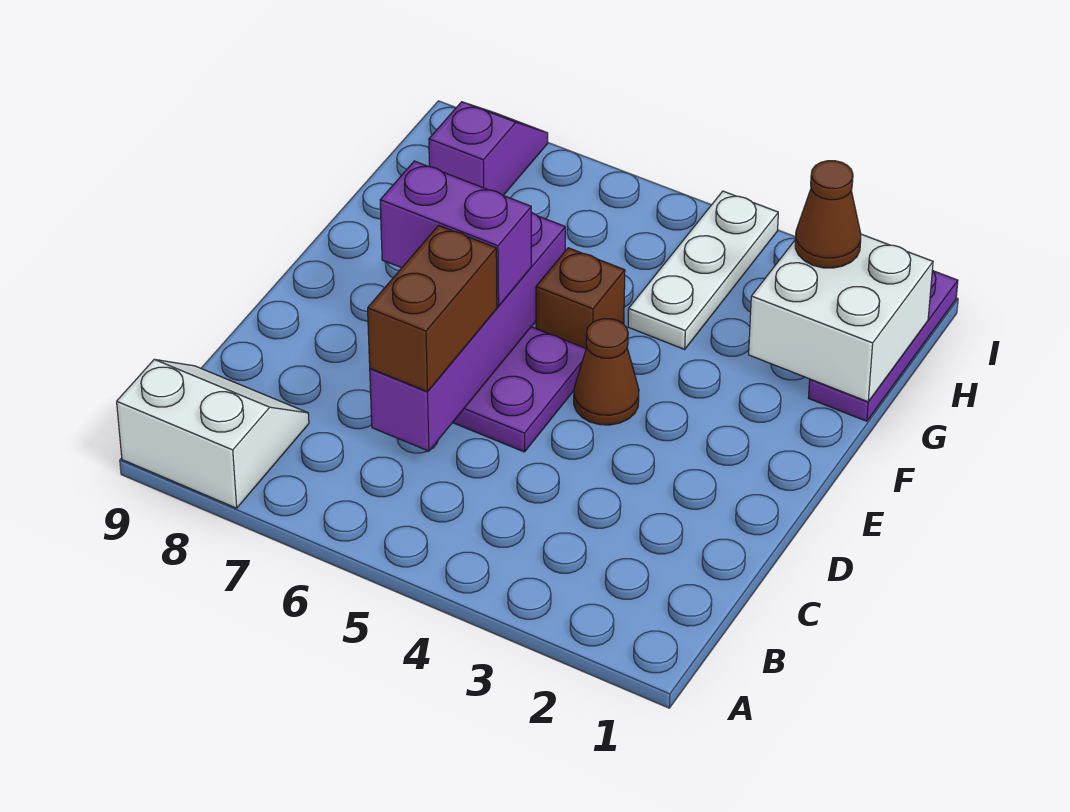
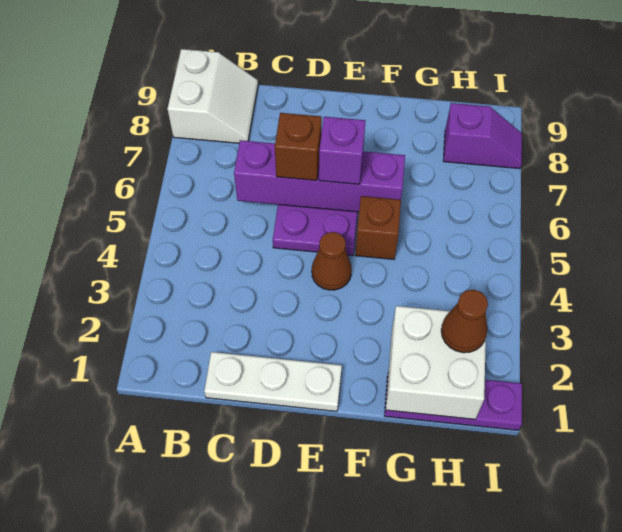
brown 1x2 brick [368,225,497,392] -> brown 1x1 brick [275,113,322,180]
purple 1x2 brick [380,161,531,306] -> purple 1x1 brick [319,117,365,184]
white 1x3 plate [628,191,778,349] -> white 1x3 plate moved to [204,352,342,411]

